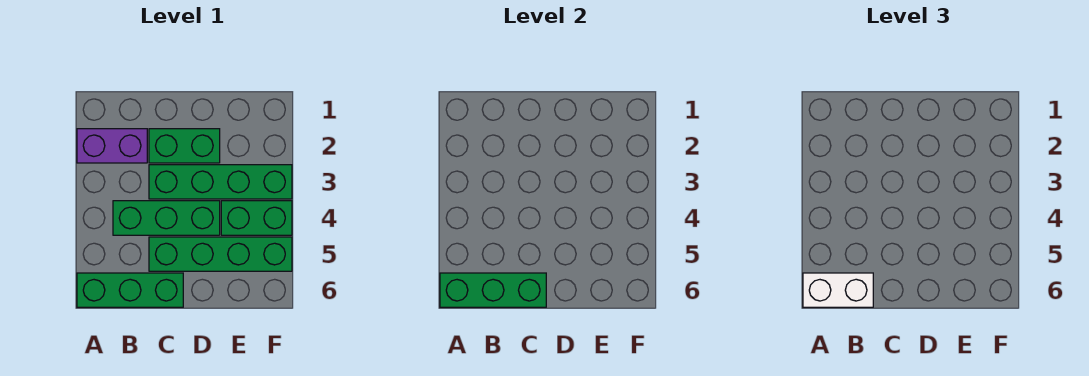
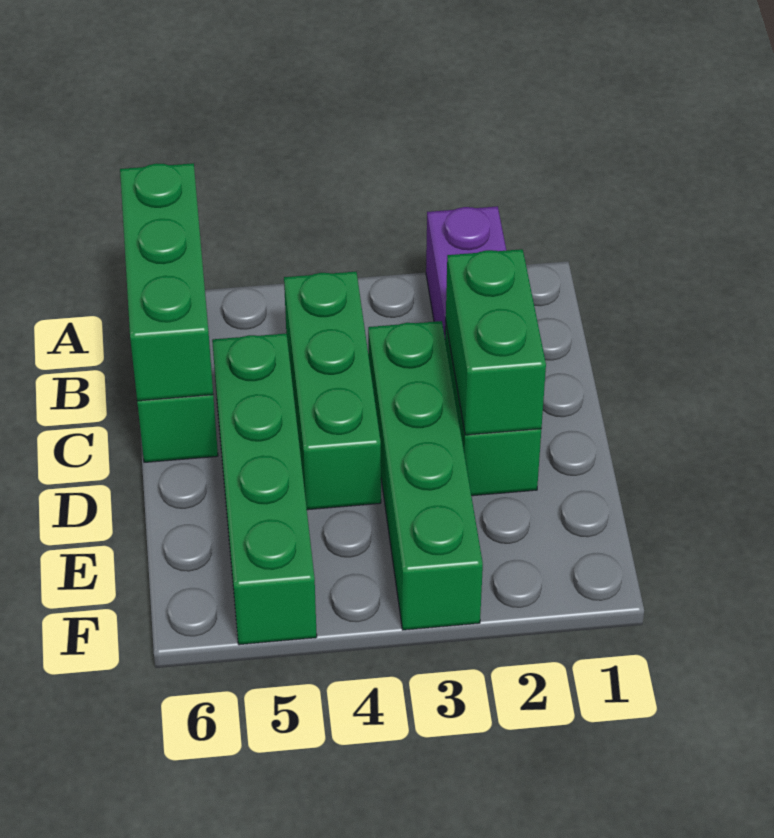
white 1x2 brick [803,273,873,307] -> none
green 1x2 brick [221,201,292,235] -> green 1x2 brick moved to [446,249,546,435]

